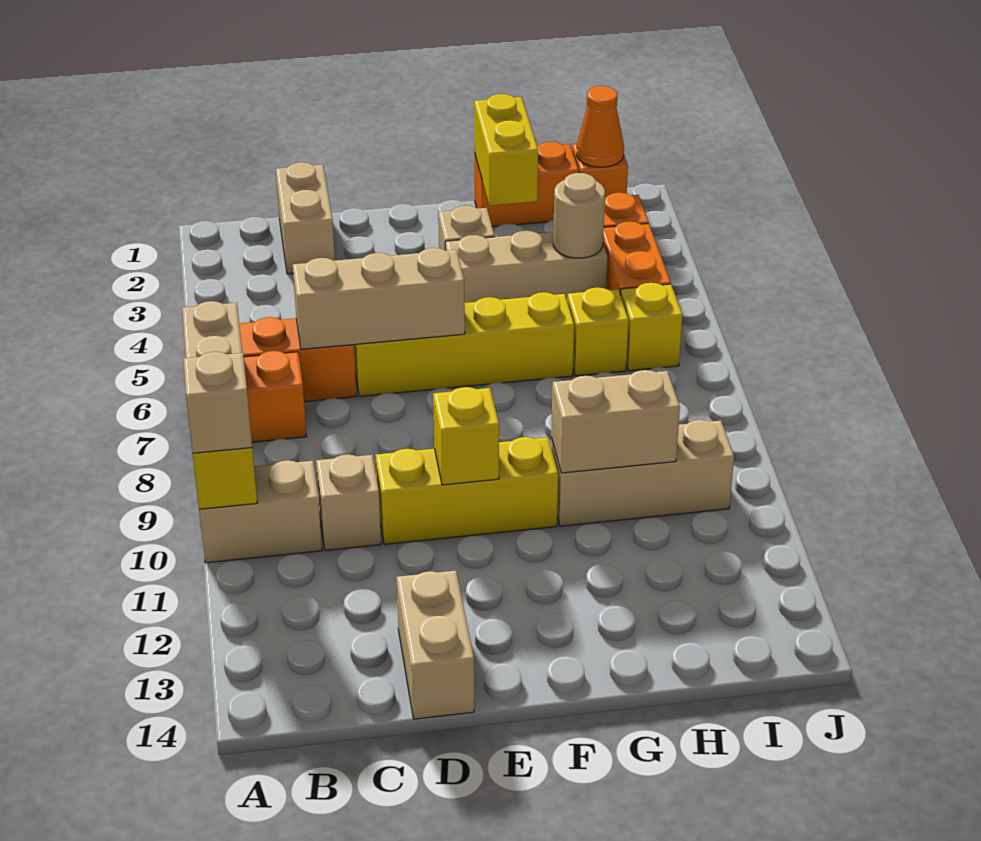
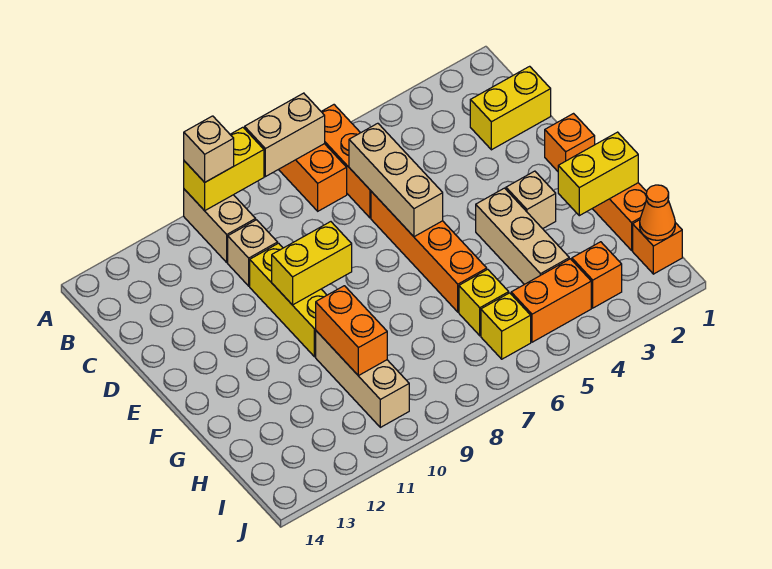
tan 1x2 brick [276,162,335,274] -> yellow 1x2 brick [470,66,551,150]
yellow 1x4 brick [354,292,574,396] -> orange 1x4 brick [371,191,487,312]
tan 1x2 brick [396,570,474,719] -> none
none -> orange 1x1 brick [545,114,595,171]
yellow 1x1 brick [433,387,499,485] -> yellow 1x2 brick [272,222,352,305]
tan 1x2 brick [551,370,680,473] -> orange 1x2 brick [316,286,387,376]
tan 1x1 round brick [553,173,605,258] -> none

